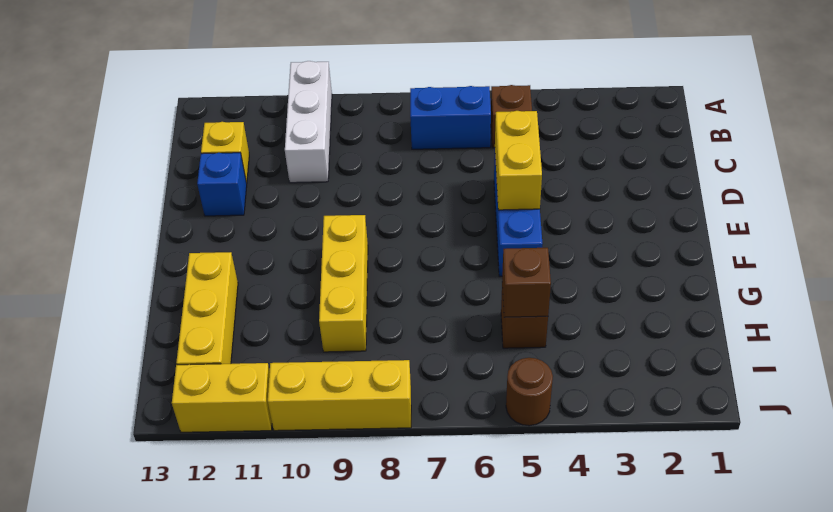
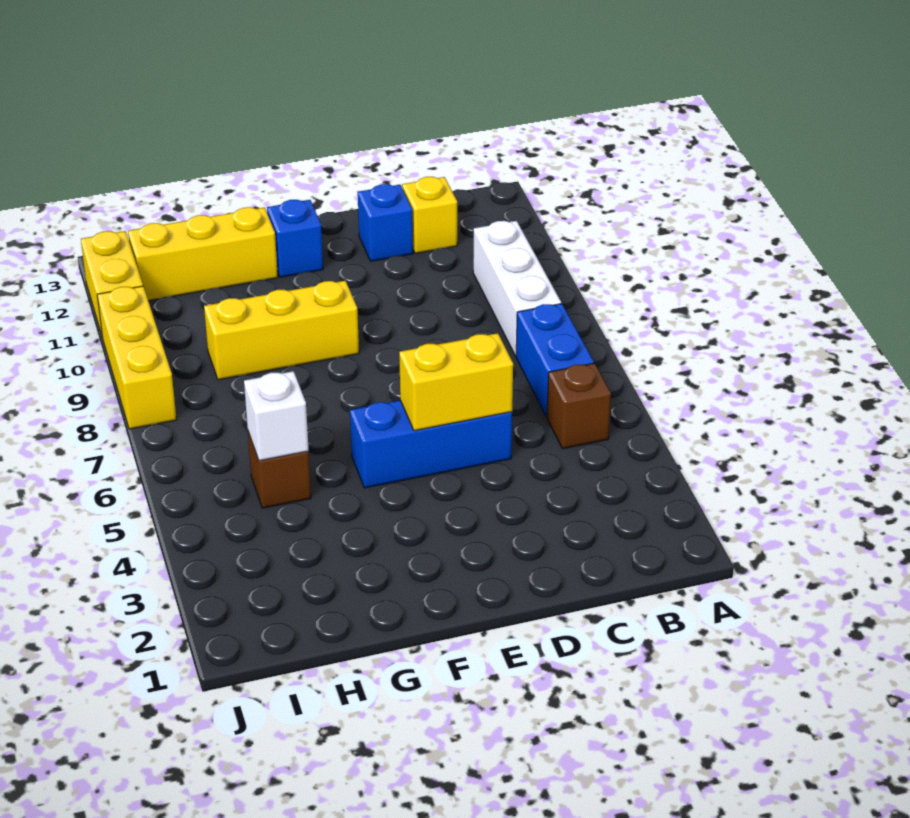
white 1x3 brick [285,61,332,183] -> white 1x3 brick turned to [473,221,561,356]
none -> blue 1x1 brick [267,200,323,277]
brown 1x1 brick [502,248,551,317] -> white 1x1 brick [244,371,309,461]
brown 1x1 round brick [506,358,553,426] -> none

